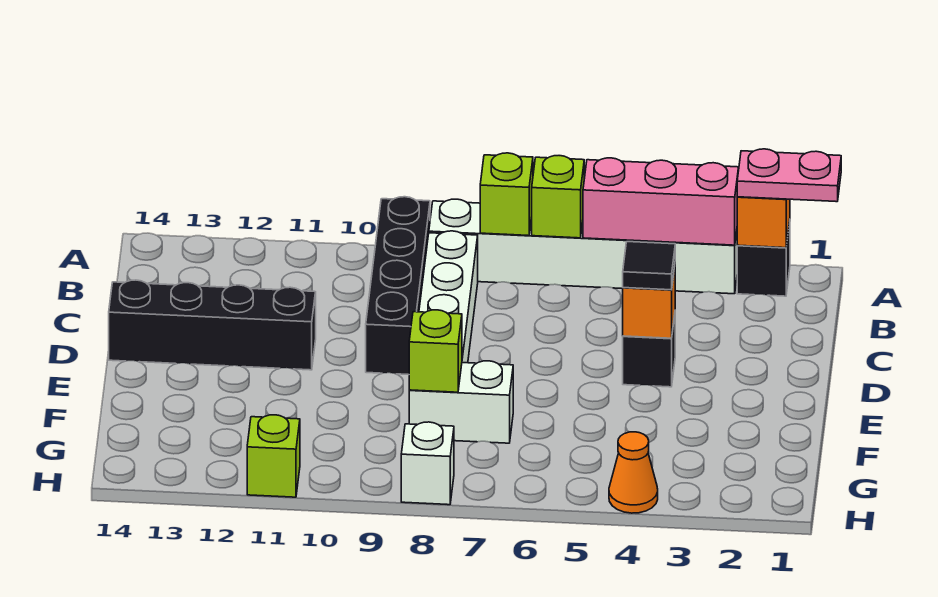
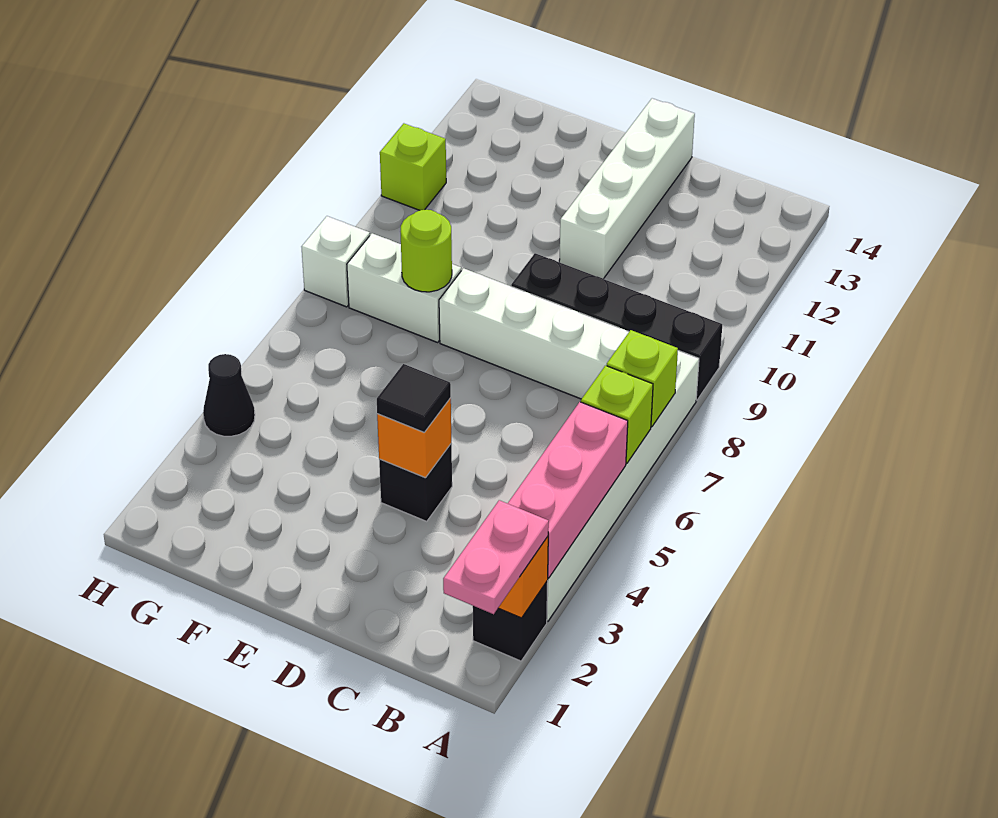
black 1x4 brick [109,280,316,370] -> white 1x4 brick [559,98,695,279]
white 1x2 brick [409,361,513,443] -> white 1x2 brick turned to [347,233,461,342]
lime 1x1 brick [409,310,462,392] -> lime 1x1 round brick [400,210,452,292]
orange 1x1 cone [609,432,658,513] -> black 1x1 cone [203,354,255,436]

